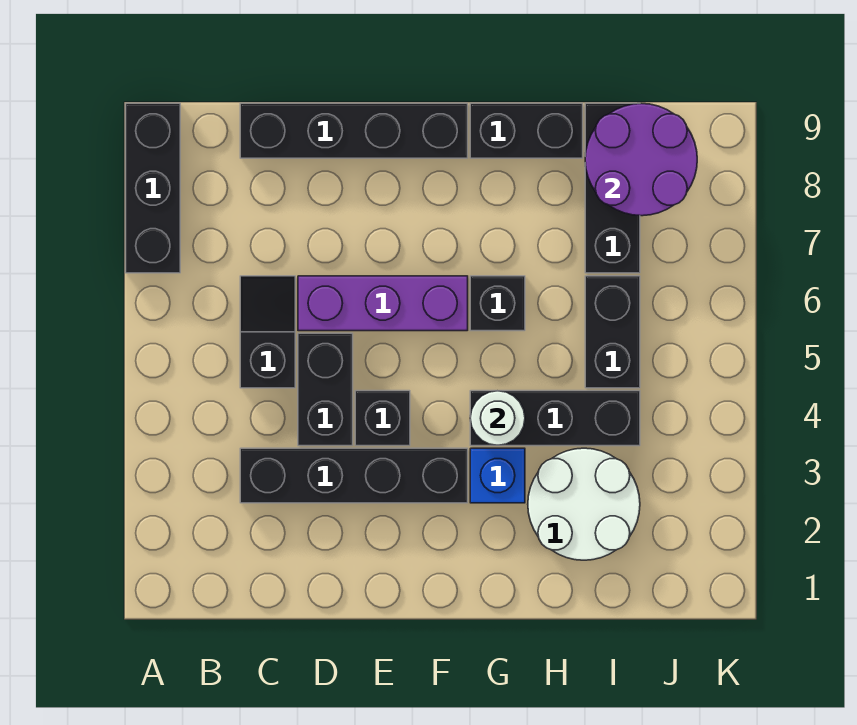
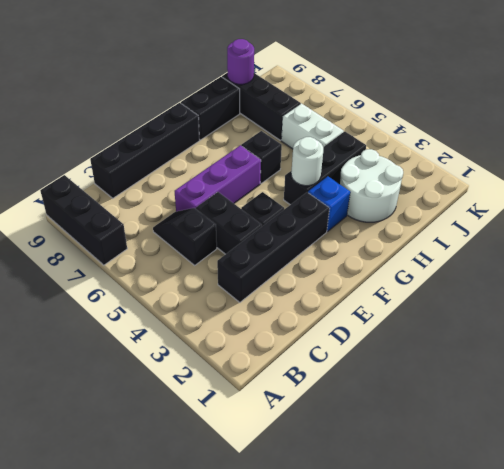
black 1x2 brick [585,276,640,388] -> white 1x2 brick [281,103,344,149]
purple 2x2 round brick [585,103,697,216] -> purple 1x1 round brick [227,39,254,84]

